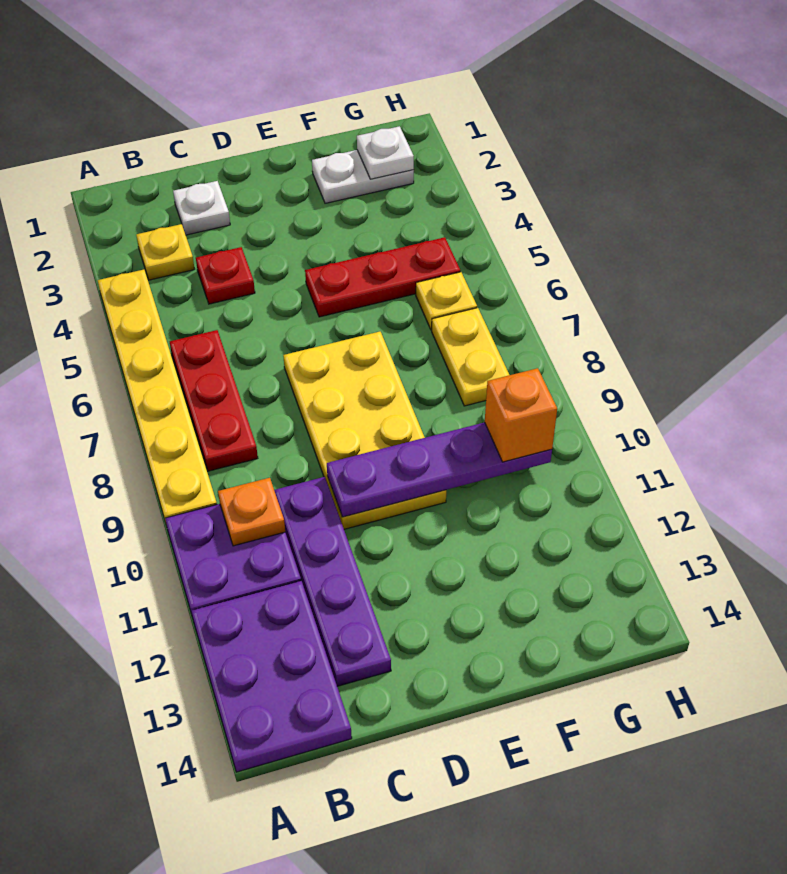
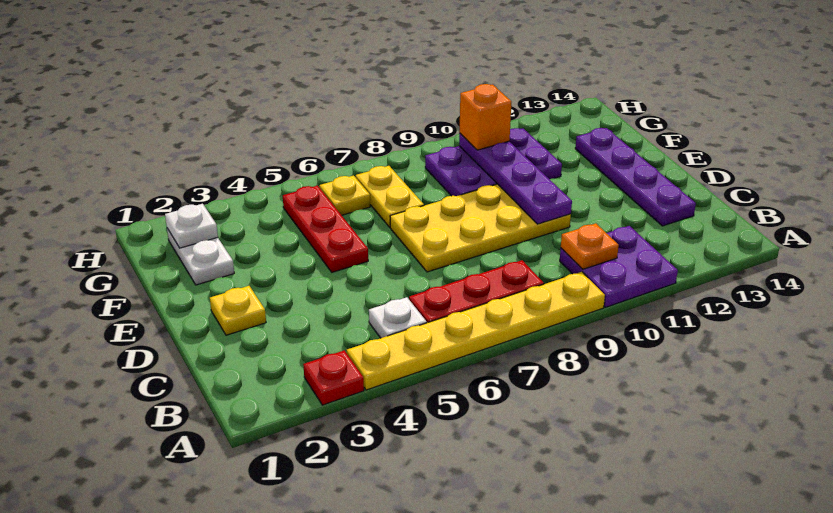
purple 2x3 plate [191,581,352,772] -> purple 2x3 plate moved to [425,128,562,196]
yellow 1x1 plate [136,224,194,280] -> yellow 1x1 plate moved to [210,286,266,335]
white 1x1 plate [173,181,230,235] -> white 1x1 plate moved to [369,297,427,338]
red 1x1 plate [196,247,255,304] -> red 1x1 plate moved to [303,350,364,405]
purple 1x4 plate [274,477,391,686] -> purple 1x4 plate turned to [575,128,696,226]
yellow 1x2 plate [432,308,509,406] -> yellow 1x2 plate turned to [356,166,424,227]

